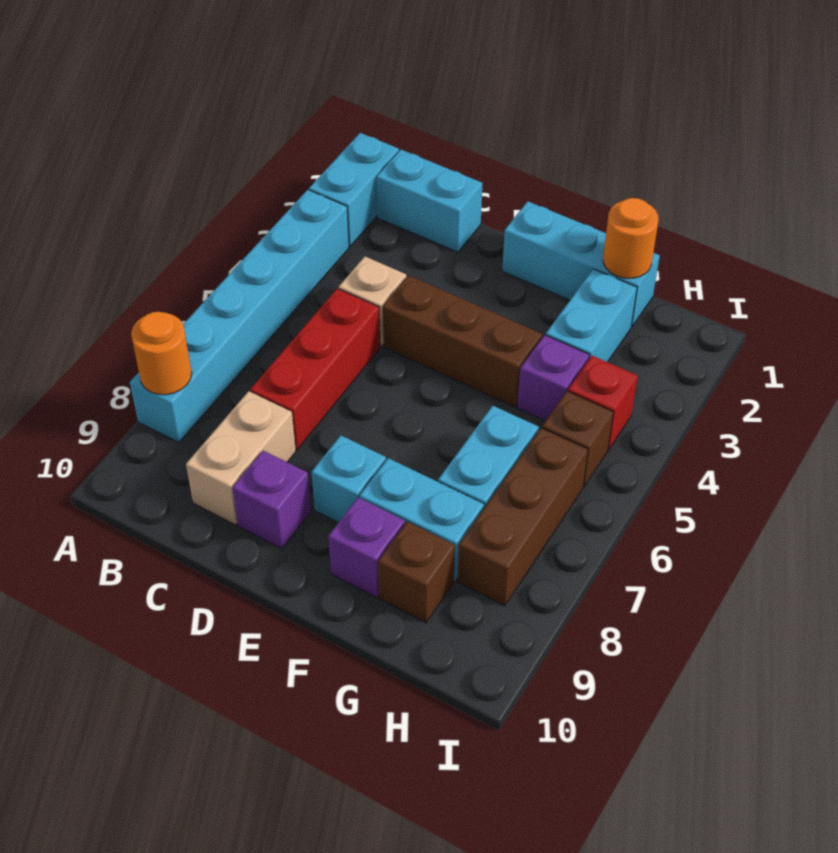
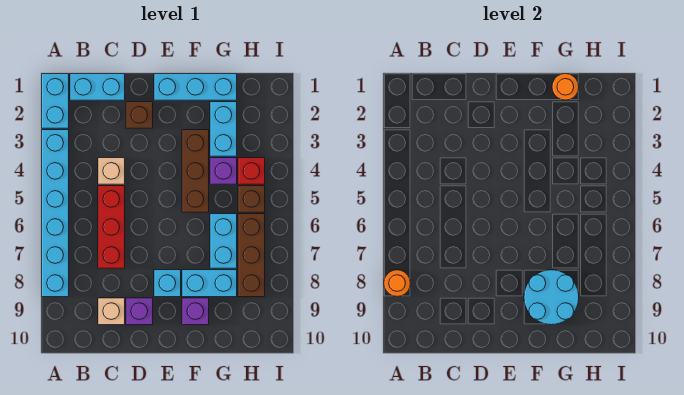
tan 1x2 brick [186,391,296,525] -> tan 1x1 brick [98,298,125,325]
brown 1x3 brick [383,275,542,407] -> brown 1x3 brick turned to [182,130,209,212]
none -> cyan 2x2 round brick [524,270,579,325]
brown 1x1 brick [378,522,455,623] -> brown 1x1 brick moved to [126,102,153,128]

